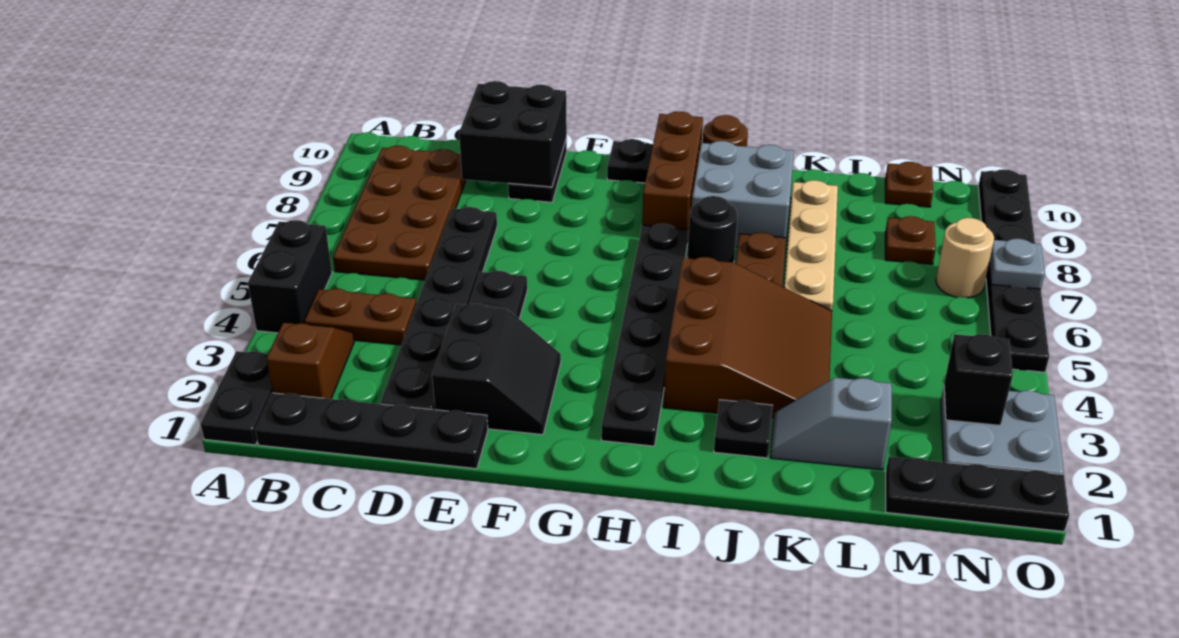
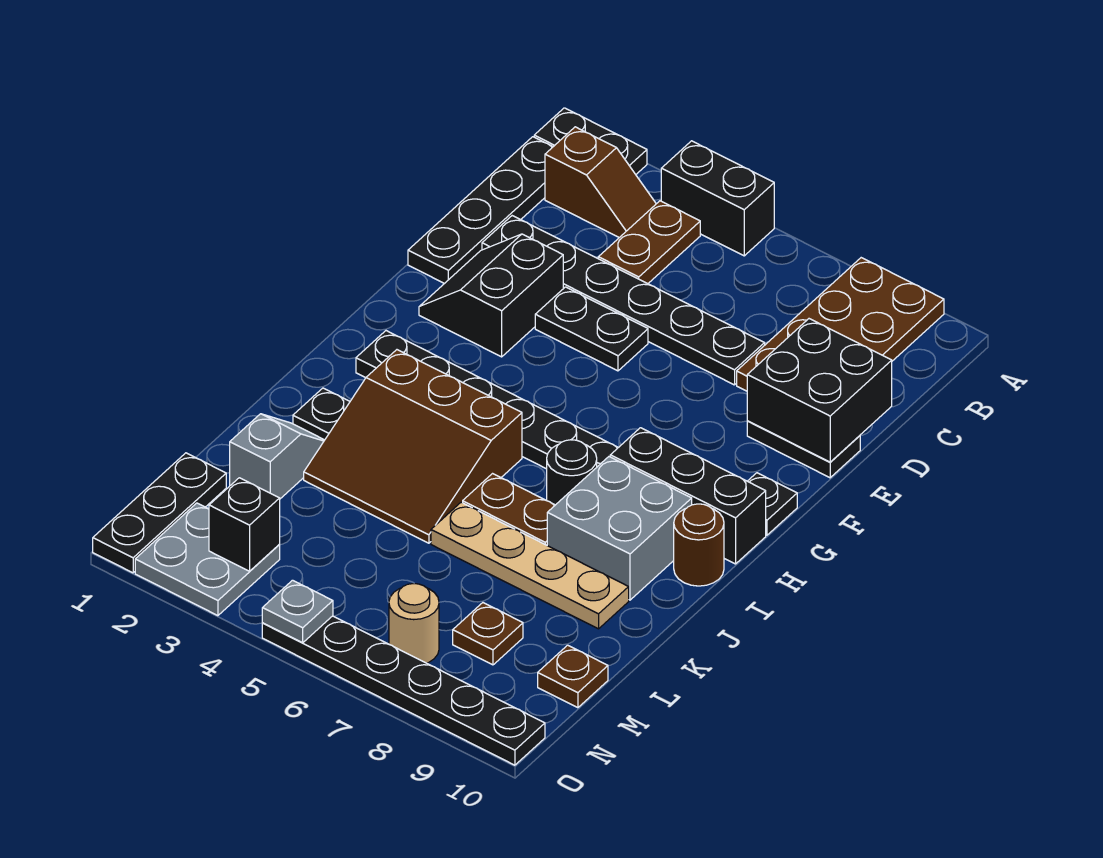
brown 2x4 plate [333,146,466,280] -> brown 2x4 plate turned to [737,258,944,391]
black 2x2 slope [432,304,561,435] -> black 2x2 slope turned to [419,234,563,357]
brown 1x3 brick [642,111,703,238] -> black 1x3 brick [610,428,766,564]
grey 1x1 plate [989,238,1045,289] -> grey 1x1 plate moved to [262,580,333,643]

